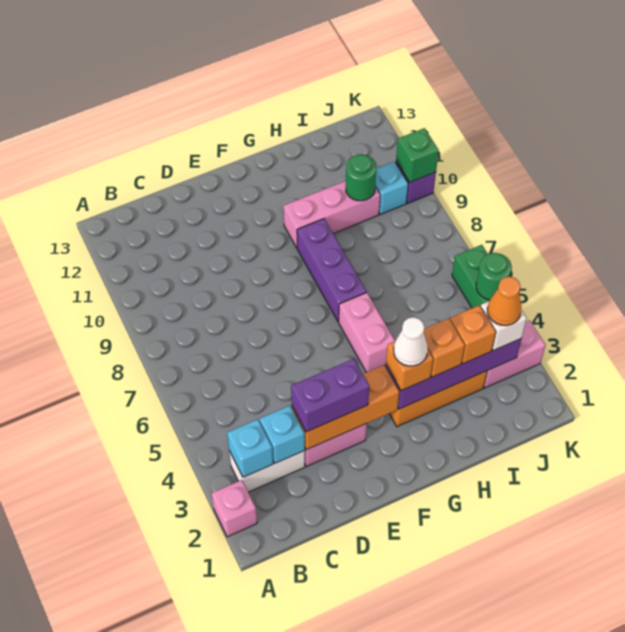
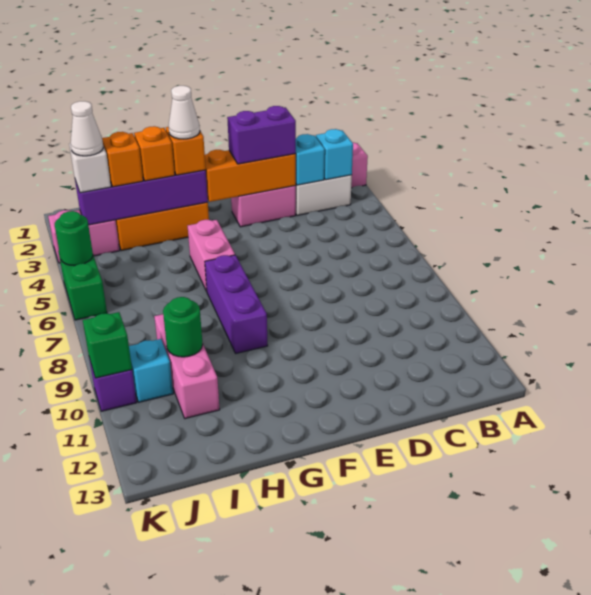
pink 1x3 brick [284,181,380,248] -> pink 1x3 brick turned to [154,314,220,419]
orange 1x1 cone [487,277,521,326] -> white 1x1 cone [71,101,103,156]

